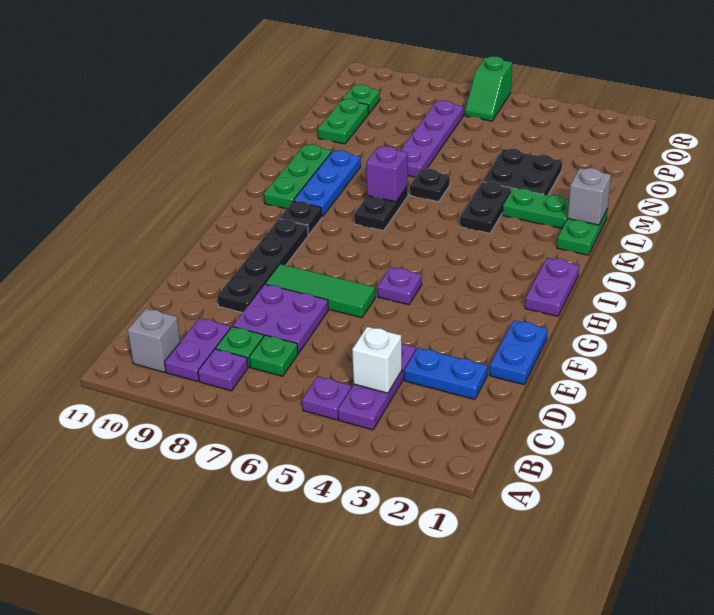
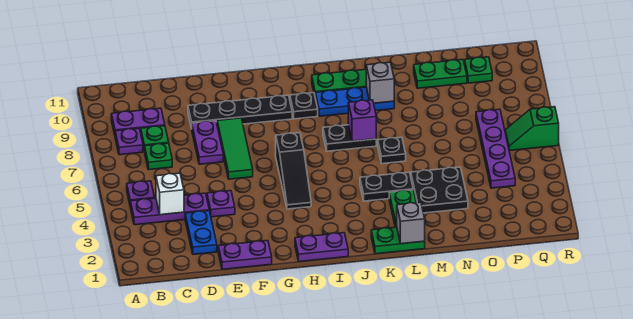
grey 1x1 brick [128,309,180,372] -> grey 1x1 brick moved to [366,62,394,103]
purple 2x2 plate [233,284,328,353] -> purple 1x2 plate [192,121,223,164]
blue 1x2 plate [489,320,547,385] -> purple 1x2 plate [218,241,272,269]
purple 1x1 plate [377,267,422,305] -> purple 1x1 plate moved to [207,191,235,217]
none -> black 1x3 slope [276,133,311,209]
purple 1x4 plate [400,101,463,177] -> purple 1x4 plate turned to [476,109,515,188]

